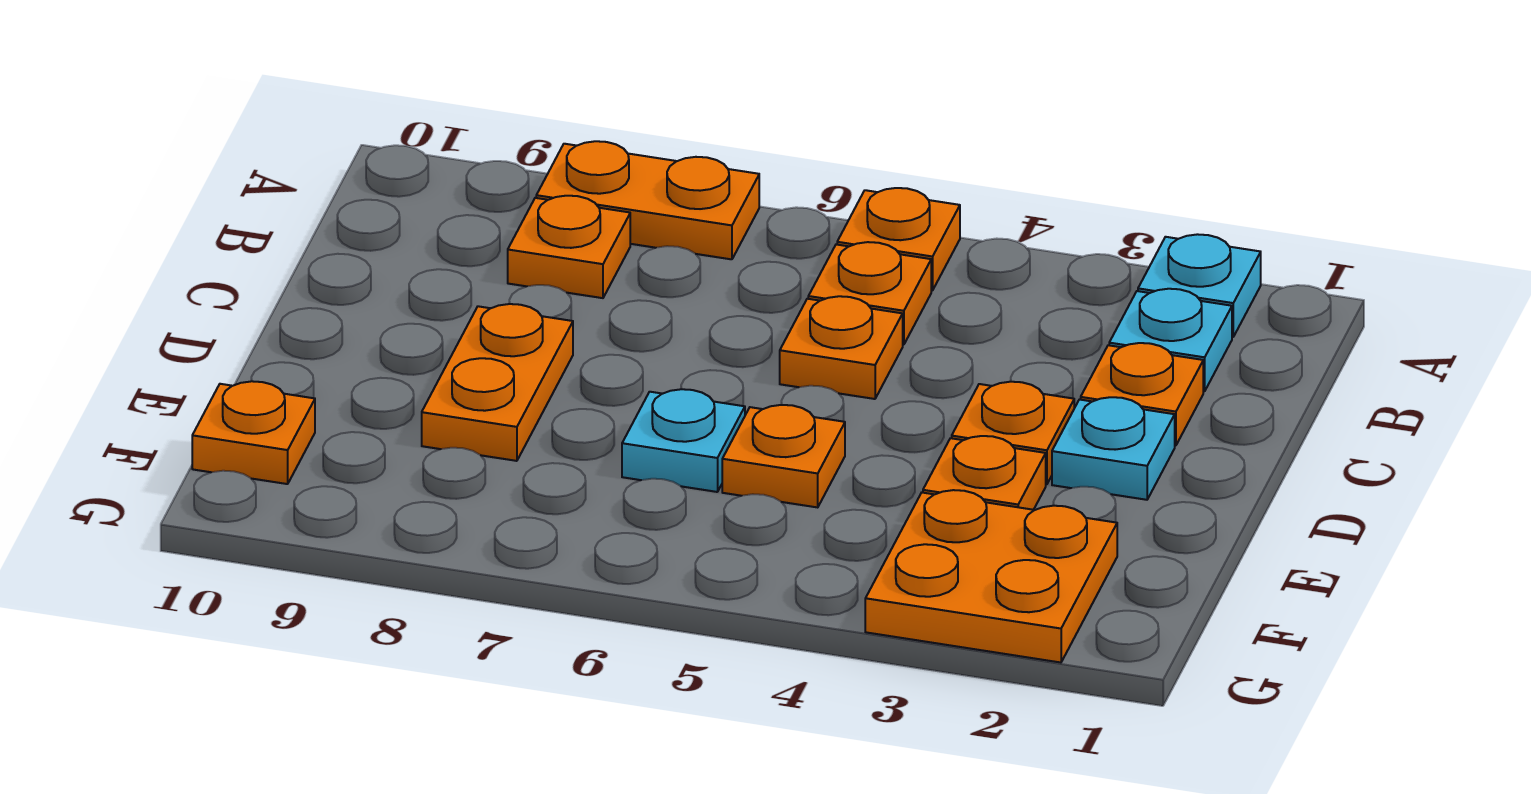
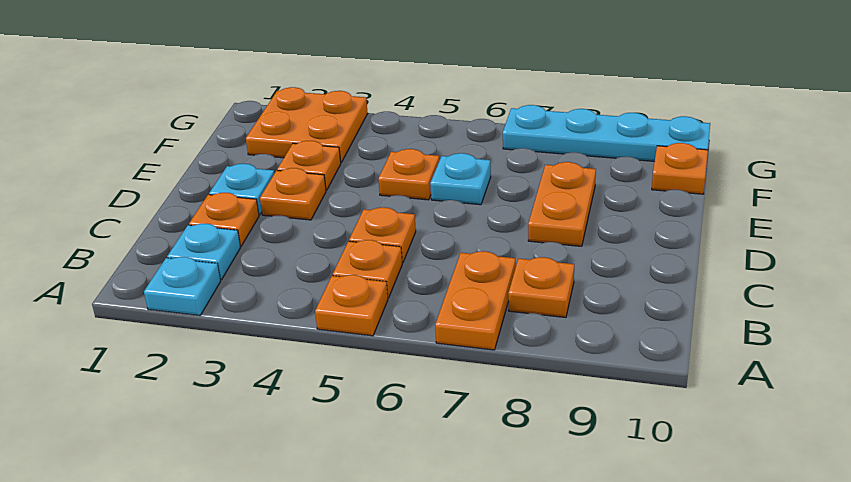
orange 1x2 plate [536,141,759,259] -> orange 1x2 plate turned to [435,251,516,350]
none -> cyan 1x4 plate [503,105,710,161]

